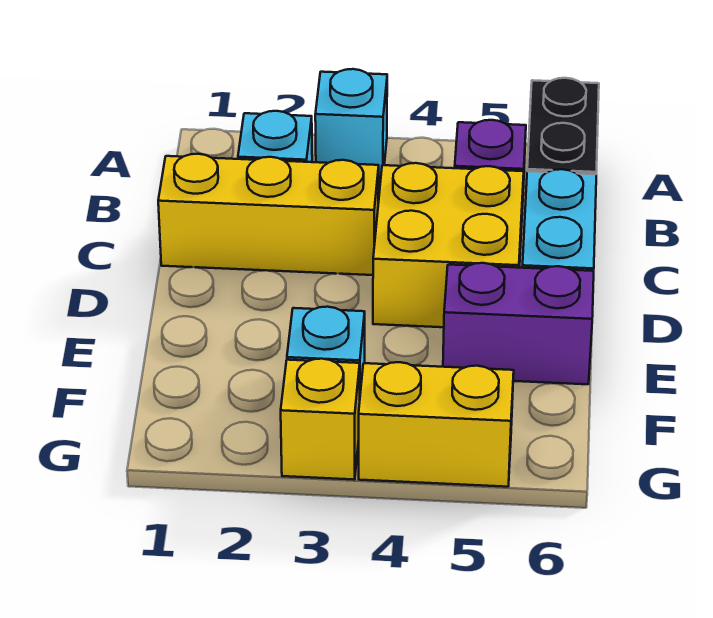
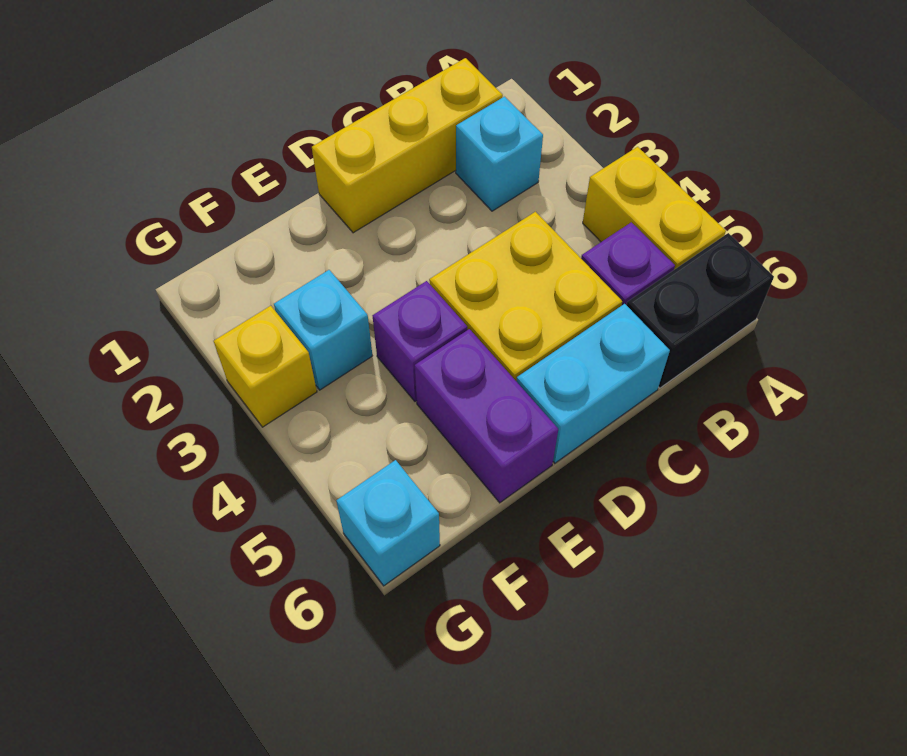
cyan 1x1 brick [315,69,387,182] -> cyan 1x1 brick moved to [336,460,440,586]
yellow 1x3 brick [158,154,379,275] -> yellow 1x3 brick turned to [312,58,503,233]
none -> purple 1x1 brick [373,281,467,401]
yellow 1x2 brick [359,362,514,487] -> yellow 1x2 brick moved to [583,147,726,270]

